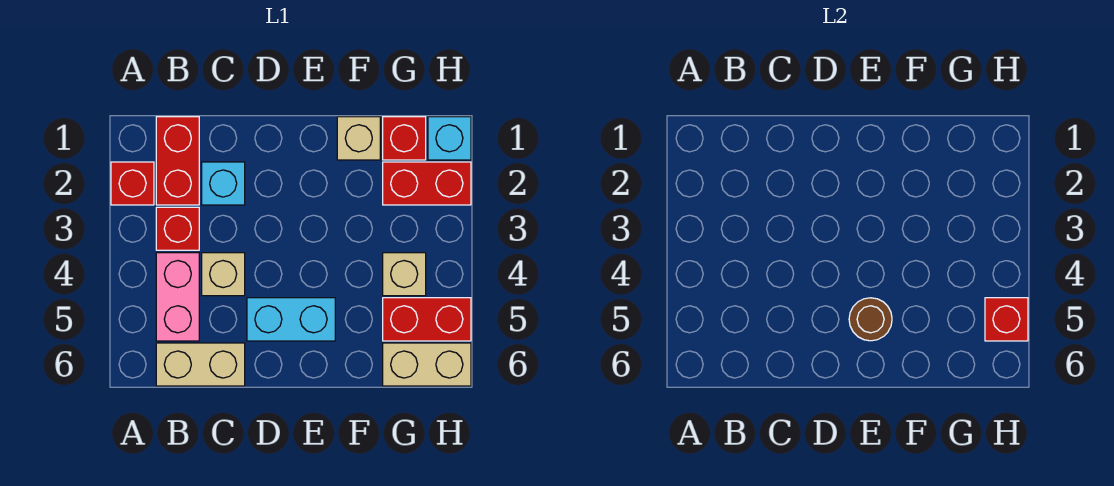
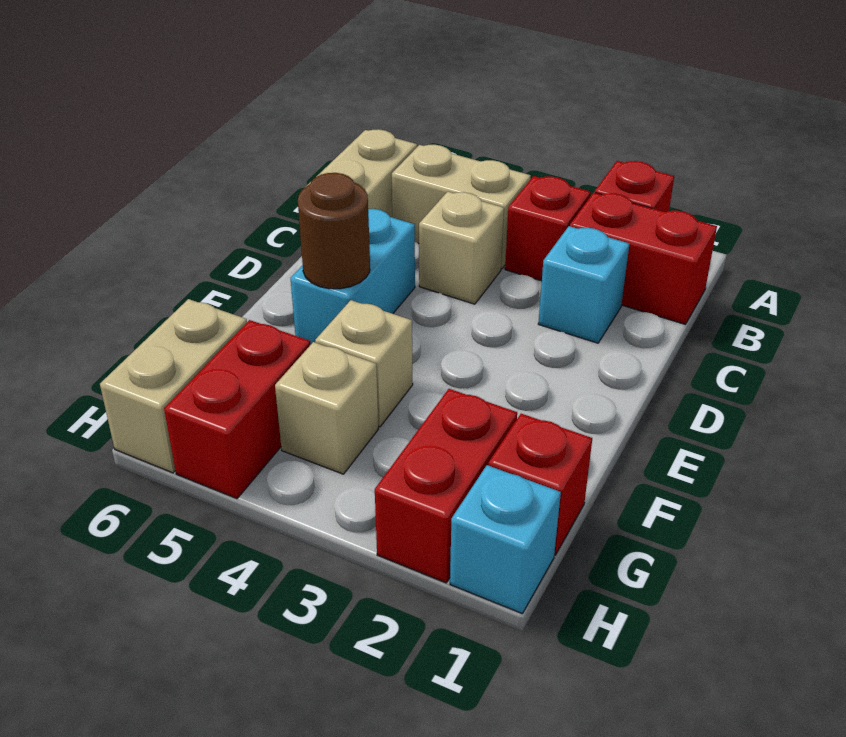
pink 1x2 brick [156,253,199,341] -> tan 1x2 brick [392,145,531,269]
tan 1x1 brick [337,117,380,160] -> tan 1x1 brick moved to [315,300,413,427]
red 1x1 brick [985,298,1028,341] -> none

